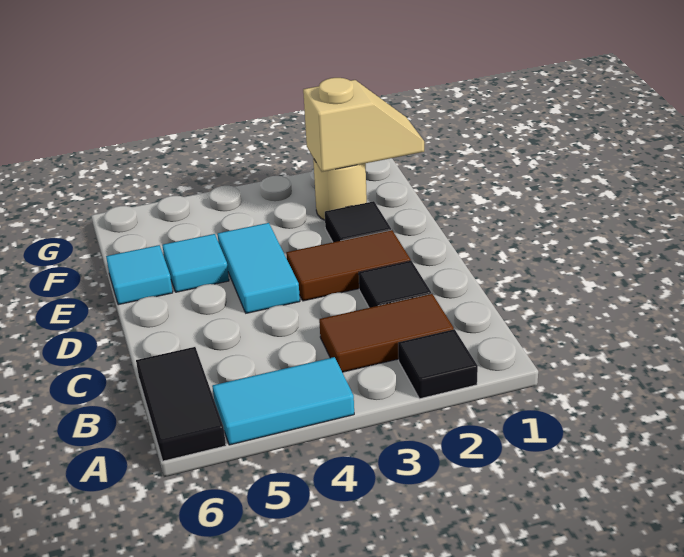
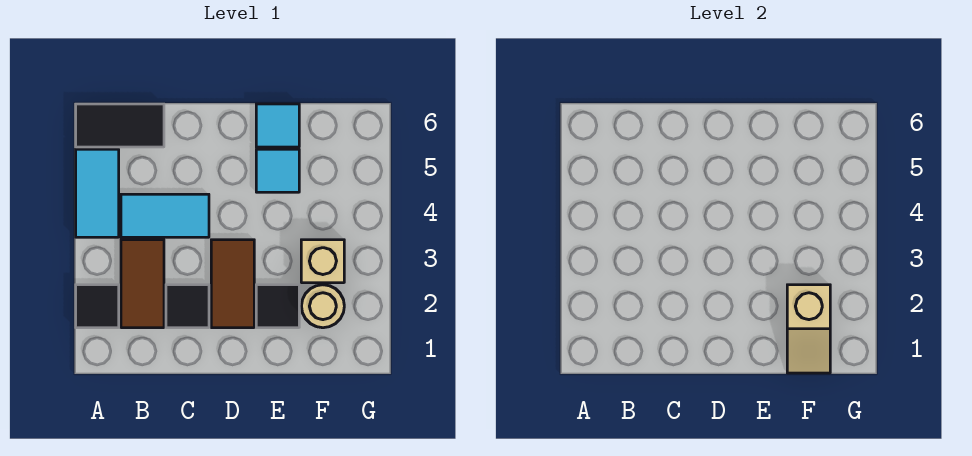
cyan 1x2 tile [218,223,300,313] -> cyan 1x2 tile moved to [121,194,209,237]
none -> tan 1x1 brick [301,240,344,283]

